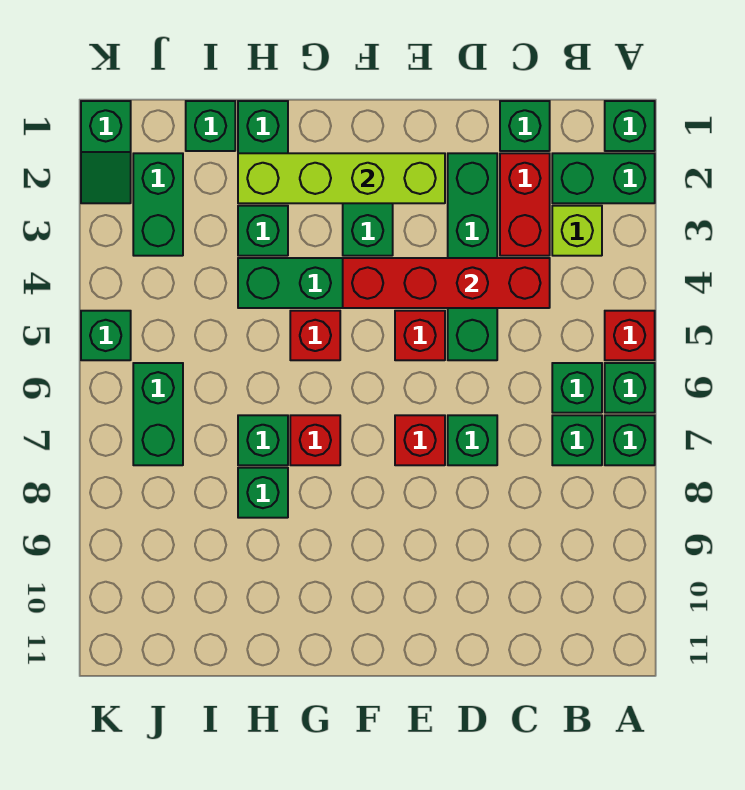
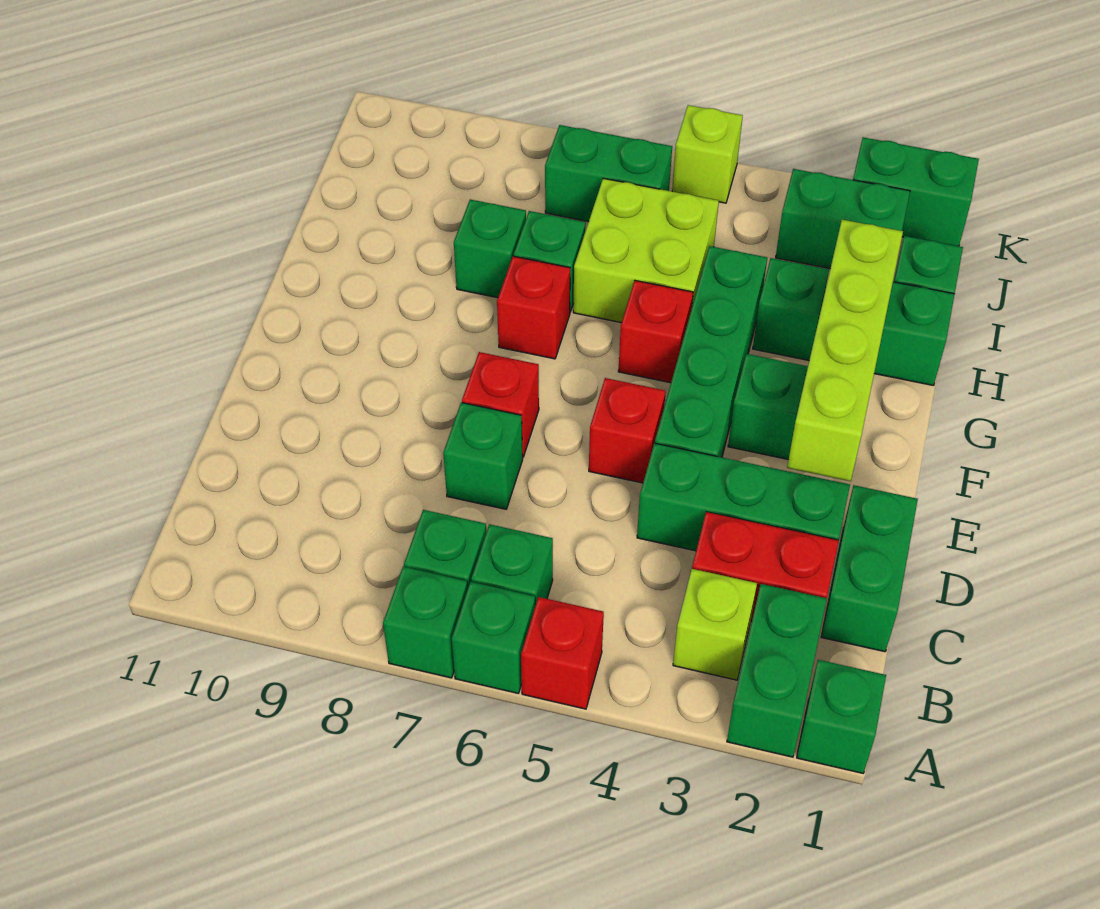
green 1x1 brick [500,101,550,151] -> green 1x2 brick [821,485,918,652]
red 1x4 brick [343,258,550,308] -> none
green 1x4 brick [448,153,497,360] -> green 1x3 brick [637,443,850,551]
none -> lime 2x2 brick [573,178,719,323]
green 1x2 slope [81,101,131,203] -> green 1x2 brick [853,137,979,246]
green 1x1 brick [81,311,131,360] -> lime 1x1 brick [672,105,743,203]

